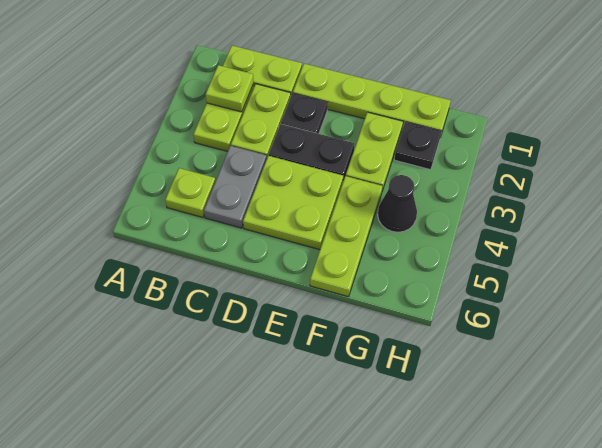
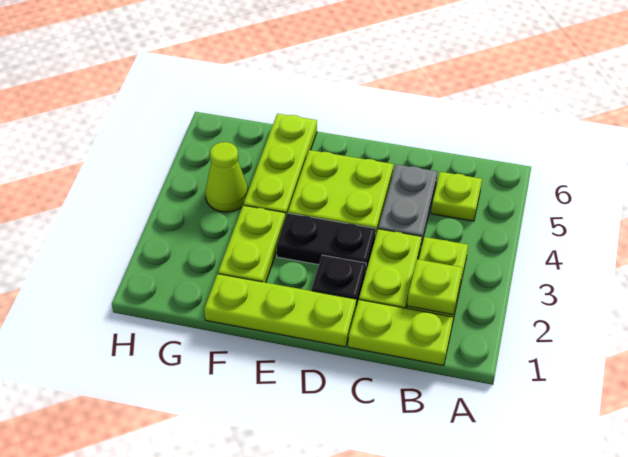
lime 1x4 plate [293,64,451,134] -> lime 1x3 plate [204,274,356,347]
black 1x1 plate [394,122,442,170] -> none
black 1x1 cone [378,175,417,232] -> lime 1x1 cone [205,142,248,212]

